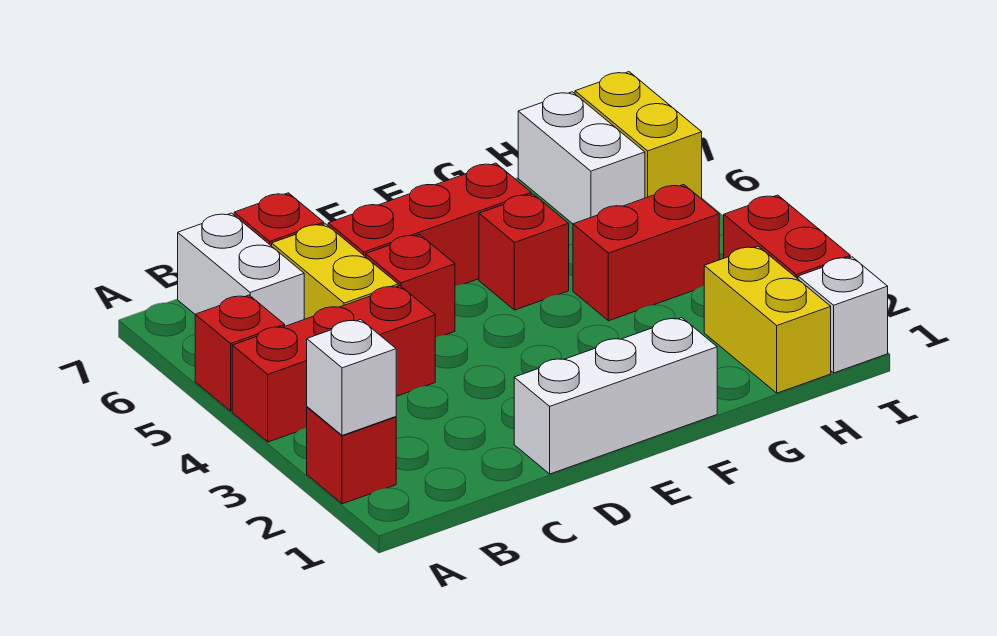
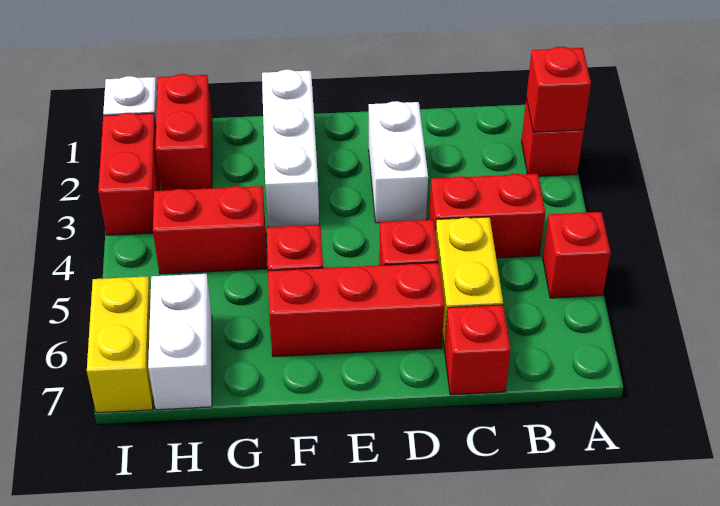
white 1x1 brick [307,319,396,436] -> red 1x1 brick [526,47,591,132]
red 1x3 brick [232,286,435,442] -> red 1x2 brick [429,174,545,258]
white 1x2 brick [178,213,304,326] -> white 1x2 brick moved to [369,101,428,223]
white 1x3 brick [514,318,717,474] -> white 1x3 brick turned to [262,70,319,227]
yellow 1x2 brick [704,246,831,393] -> red 1x2 brick [155,74,212,191]

